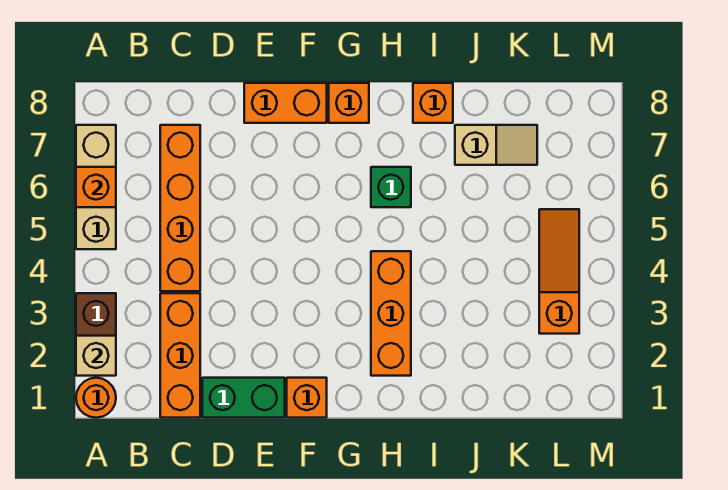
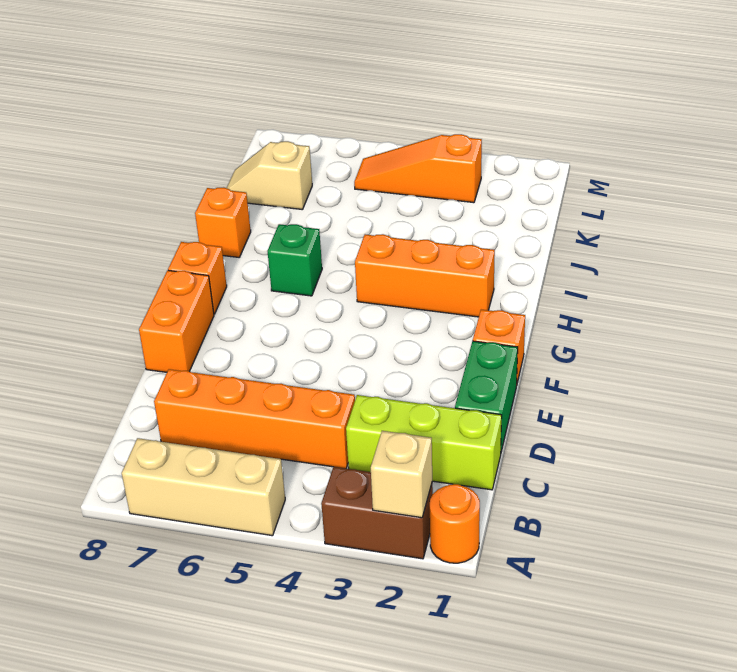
orange 1x1 brick [76,167,116,207] -> none
orange 1x3 brick [160,293,200,418] -> lime 1x3 brick [346,395,502,490]
tan 1x2 slope [455,125,537,165] -> tan 1x2 slope turned to [227,141,312,210]

